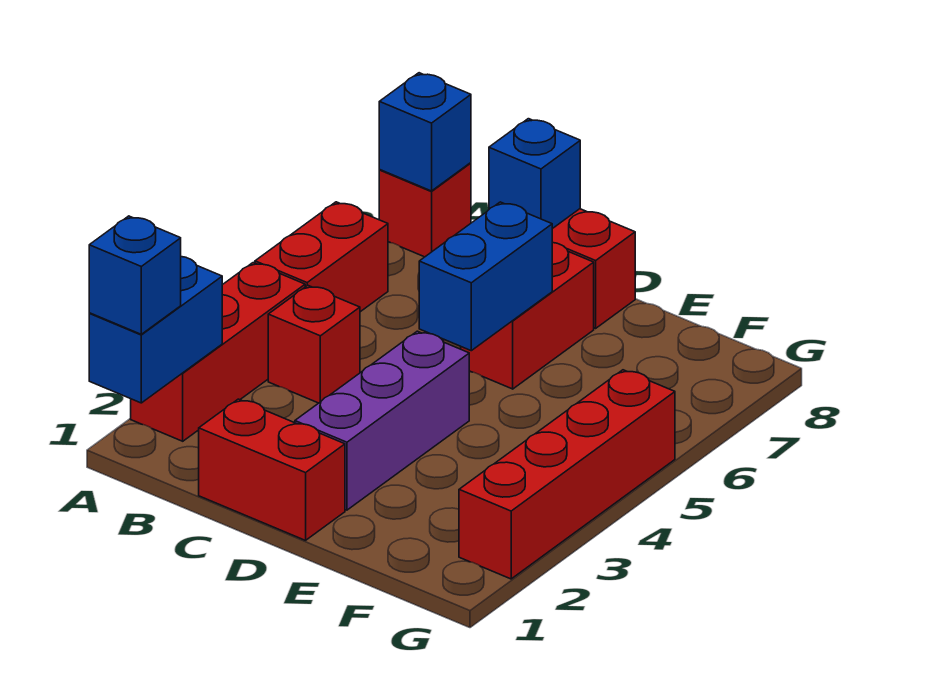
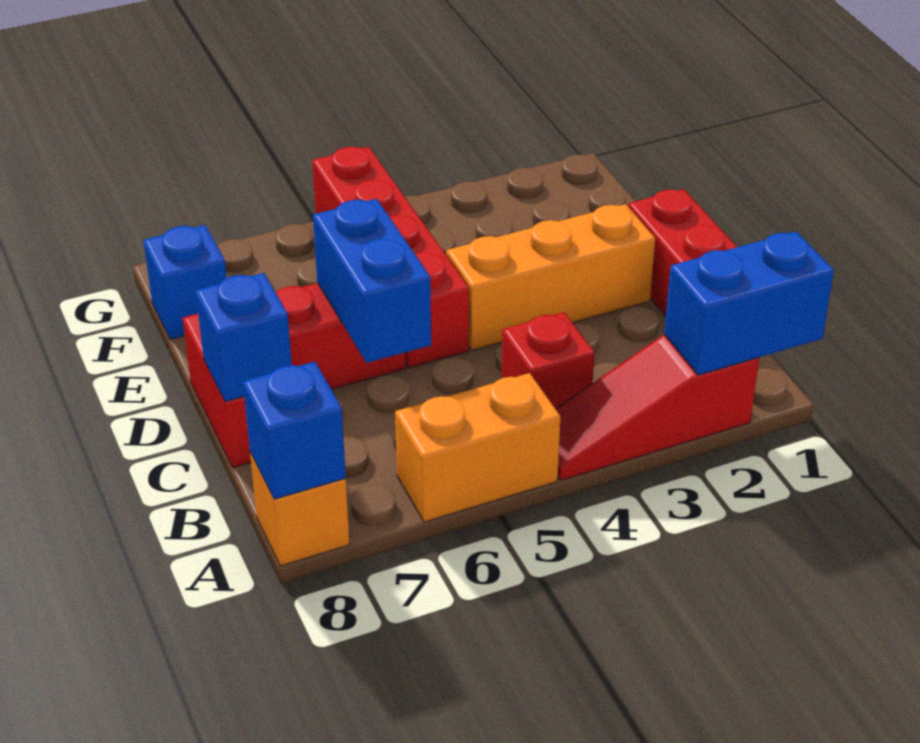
blue 1x1 brick [89,216,181,334] -> blue 1x1 brick moved to [143,225,227,340]
red 1x3 brick [131,263,305,441] -> red 1x3 slope [556,335,759,480]
red 1x2 brick [255,202,388,312] -> orange 1x2 brick [395,373,560,522]
red 1x1 brick [379,163,471,257] -> orange 1x1 brick [250,453,350,566]
purple 1x3 brick [295,331,469,510] -> orange 1x3 brick [446,204,655,350]
blue 1x2 brick [419,202,552,351] -> blue 1x2 brick turned to [313,199,431,363]
red 1x4 brick [459,370,675,579] -> red 1x4 brick turned to [312,147,469,368]

